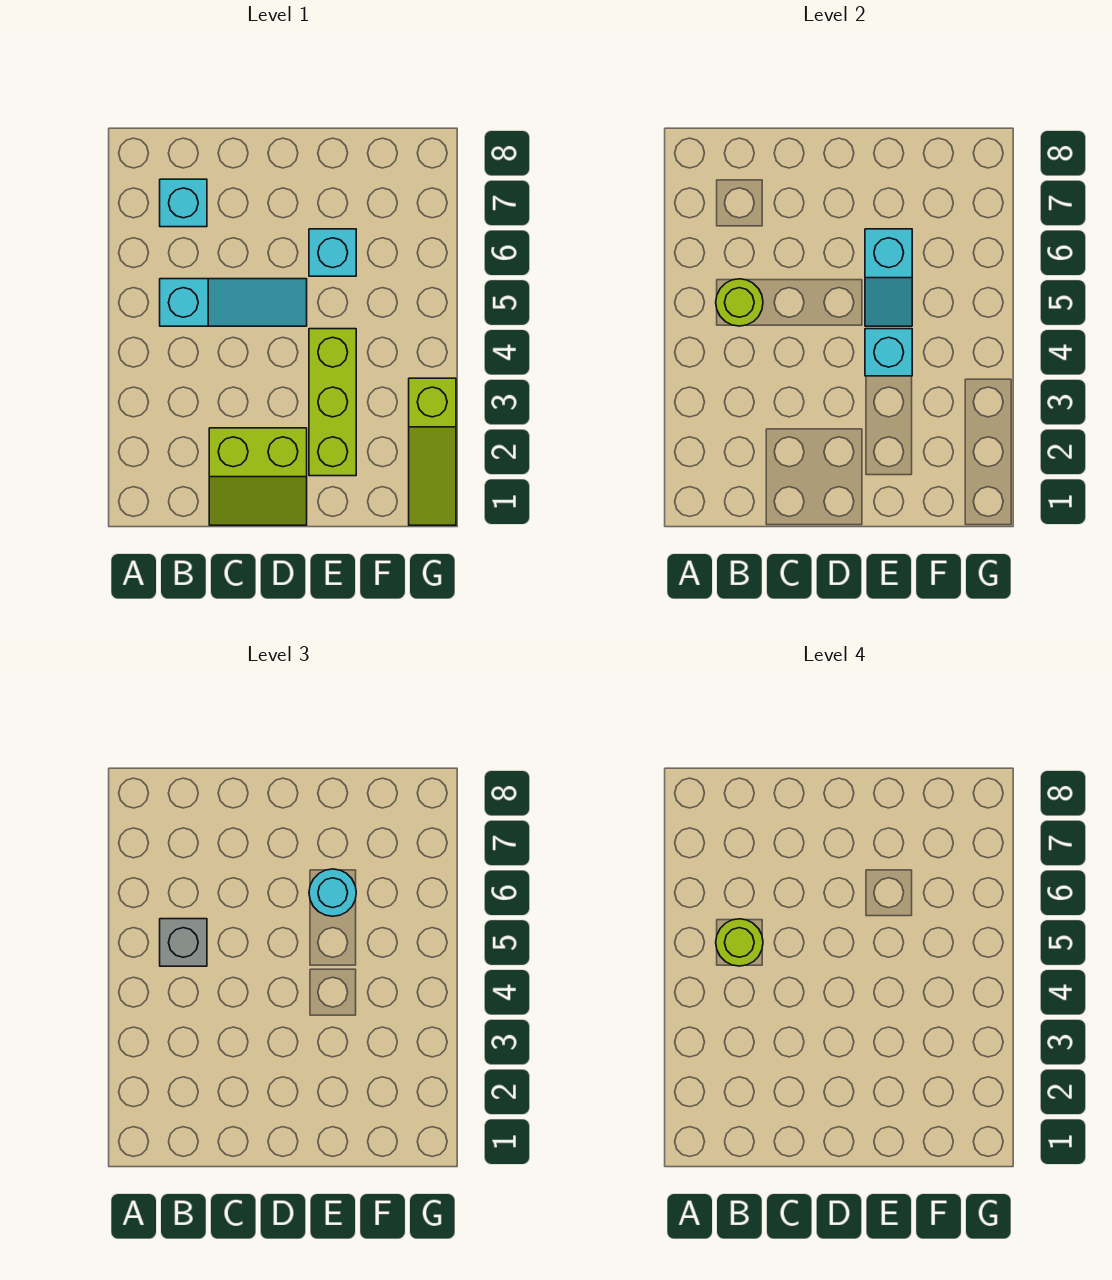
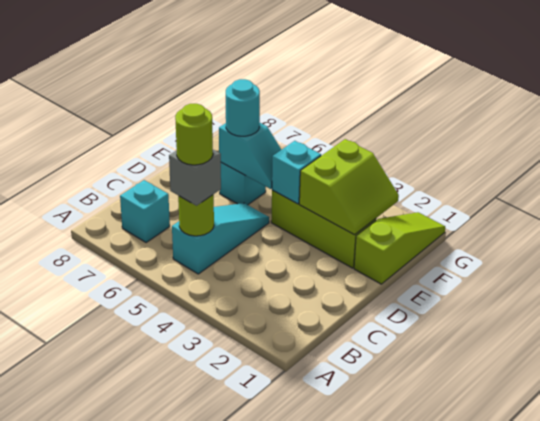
lime 2x2 slope [209,428,307,525] -> lime 2x2 slope moved to [299,139,399,235]
lime 1x3 slope [409,378,456,525] -> lime 1x3 slope turned to [354,212,445,284]

